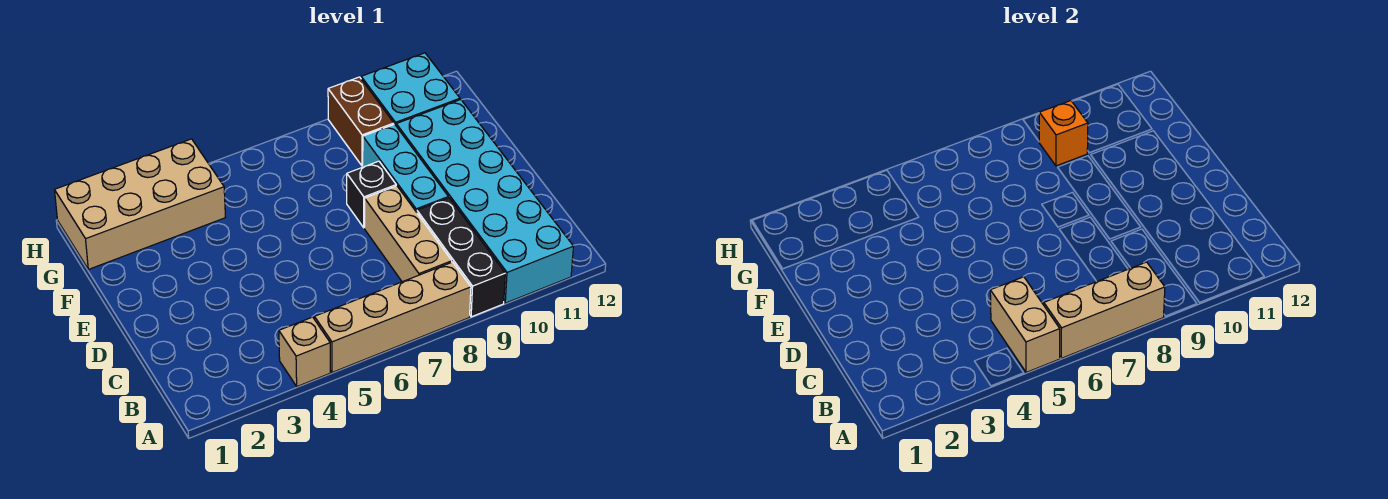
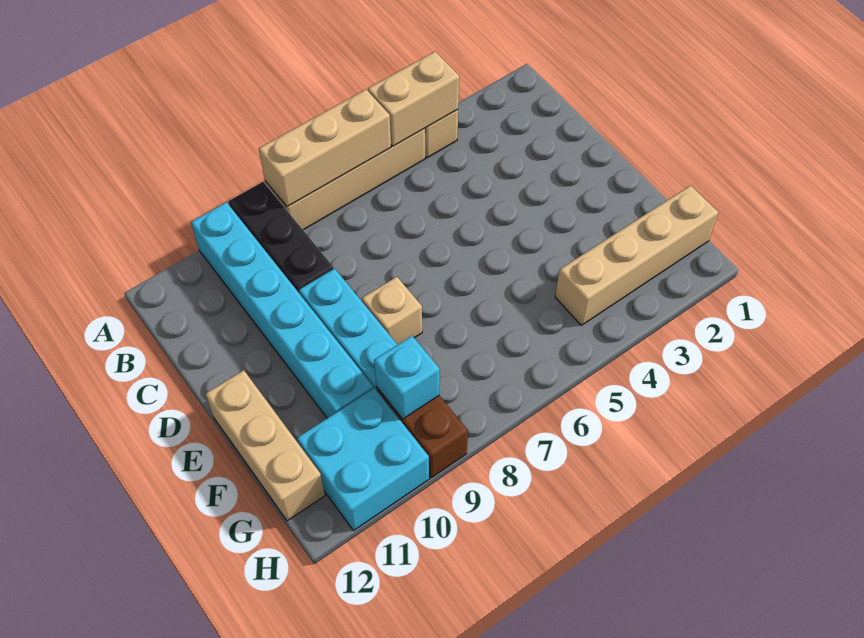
tan 1x2 brick [990,277,1060,372] -> tan 1x2 brick turned to [368,51,459,146]
cyan 2x6 brick [396,100,574,303] -> cyan 1x6 brick [191,202,373,418]
tan 1x3 brick [364,186,452,282] -> tan 1x3 brick moved to [206,370,325,521]
black 1x1 brick [347,161,396,228] -> tan 1x1 brick [362,277,422,345]
tan 2x4 brick [55,139,225,269] -> tan 1x4 brick [555,186,718,325]
orange 1x1 brick [1039,101,1088,166] -> cyan 1x1 brick [374,336,440,419]

